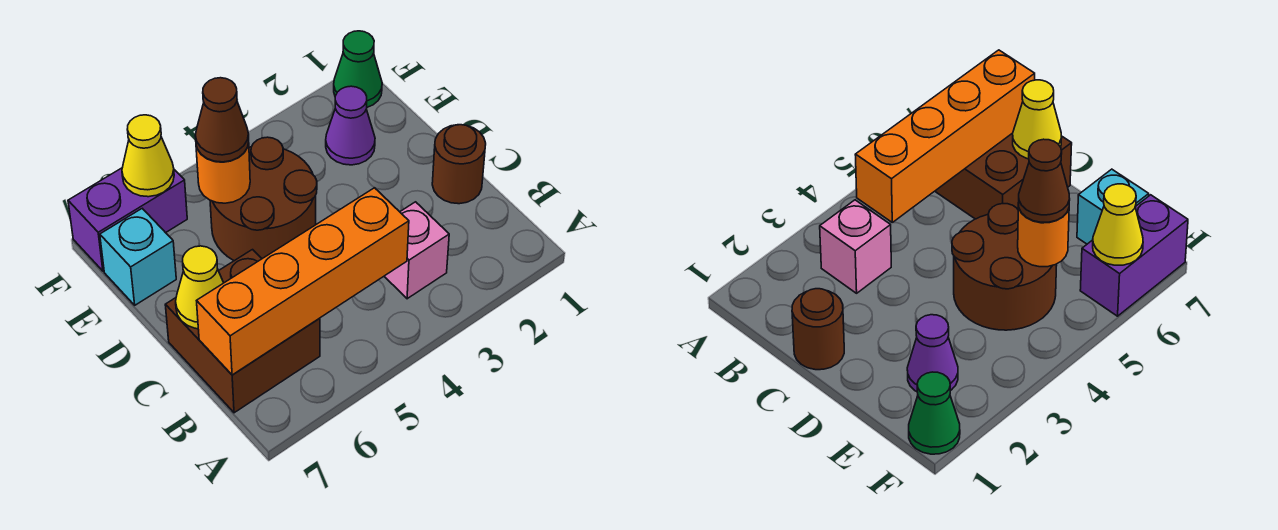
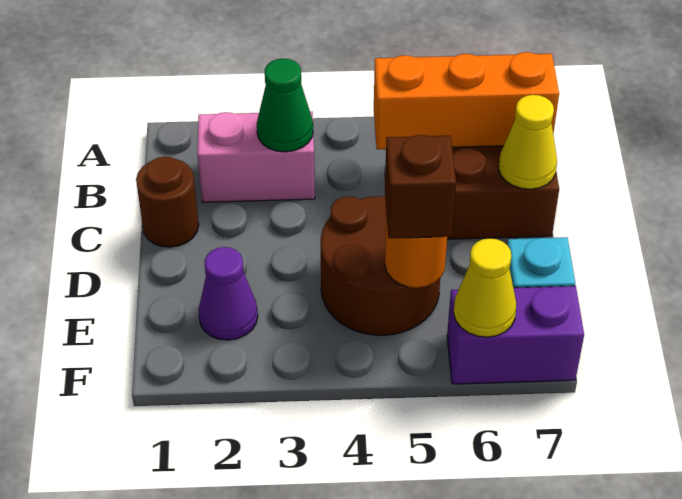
pink 1x1 brick [384,202,449,299] -> pink 1x2 brick [197,112,315,202]
orange 1x4 brick [197,188,409,375] -> orange 1x3 brick [374,52,559,149]
brown 1x1 cone [195,78,249,162] -> brown 1x1 brick [385,135,456,238]
green 1x1 cone [334,31,382,107] -> green 1x1 cone moved to [257,58,313,152]

